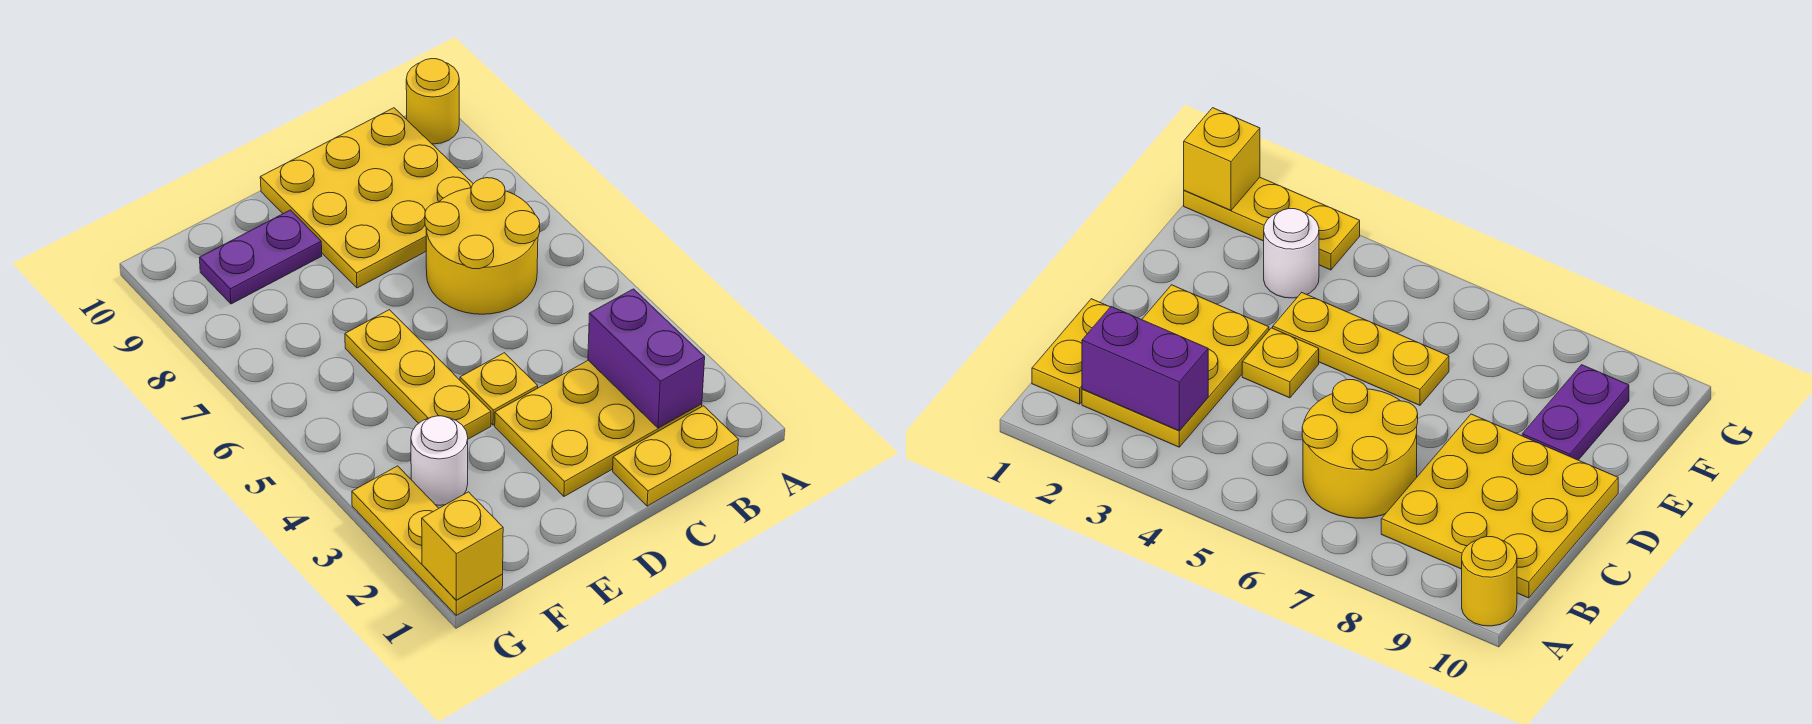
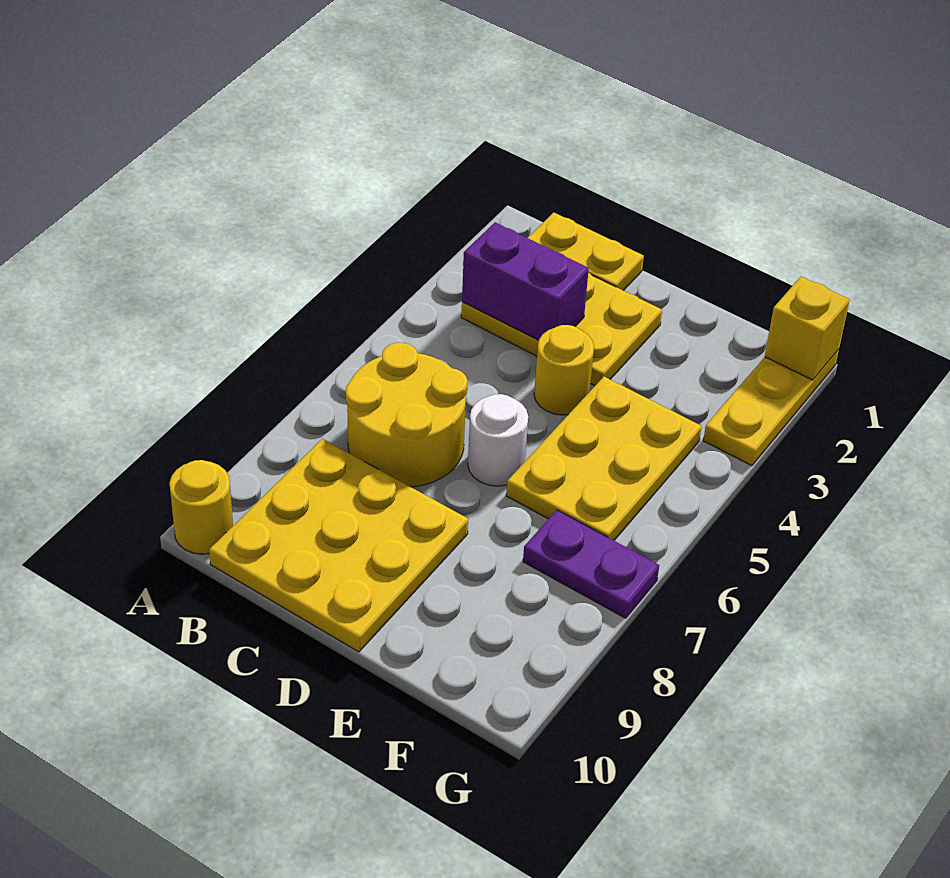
purple 1x2 brick [588,289,705,428] -> purple 1x2 brick turned to [462,222,589,340]
yellow 1x1 plate [460,353,538,425] -> yellow 1x1 round brick [534,325,594,415]
yellow 1x3 plate [345,310,491,439] -> yellow 2x3 plate [506,377,702,540]
purple 1x2 plate [200,210,322,304] -> purple 1x2 plate moved to [523,510,659,618]
white 1x1 round brick [411,416,468,505] -> white 1x1 round brick moved to [468,394,528,486]

